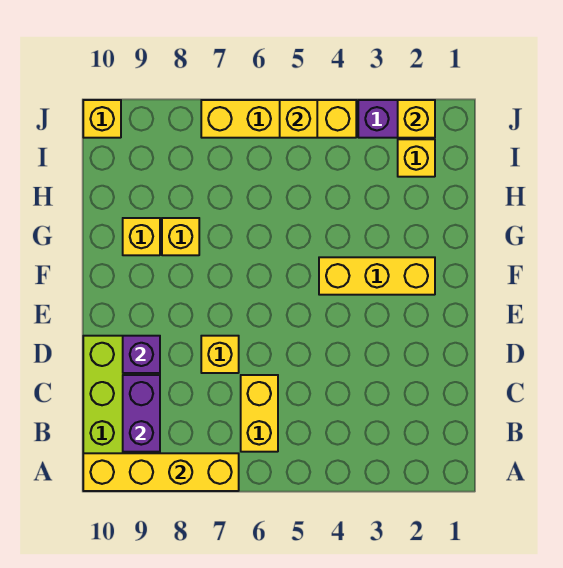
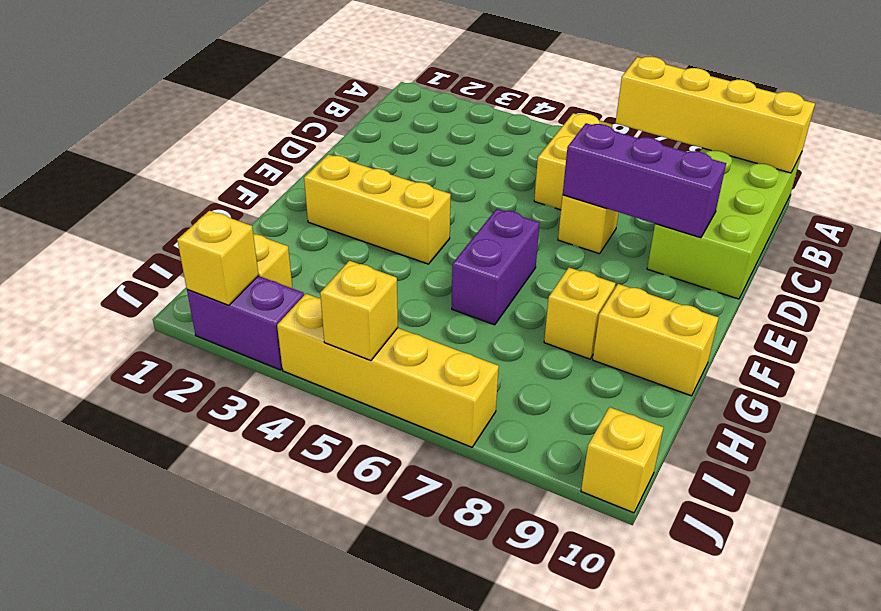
purple 1x2 brick [123,375,160,452] -> purple 1x2 brick moved to [452,209,540,325]
purple 1x1 brick [123,336,160,373] -> purple 1x3 brick [563,123,726,238]
yellow 1x1 brick [123,218,160,255] -> yellow 1x2 brick [593,284,718,396]

